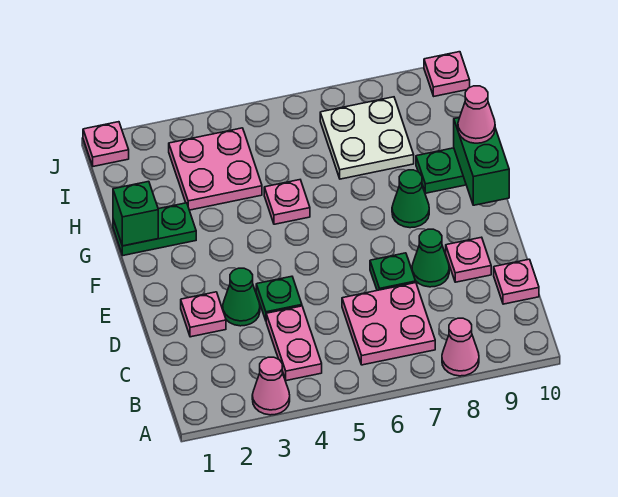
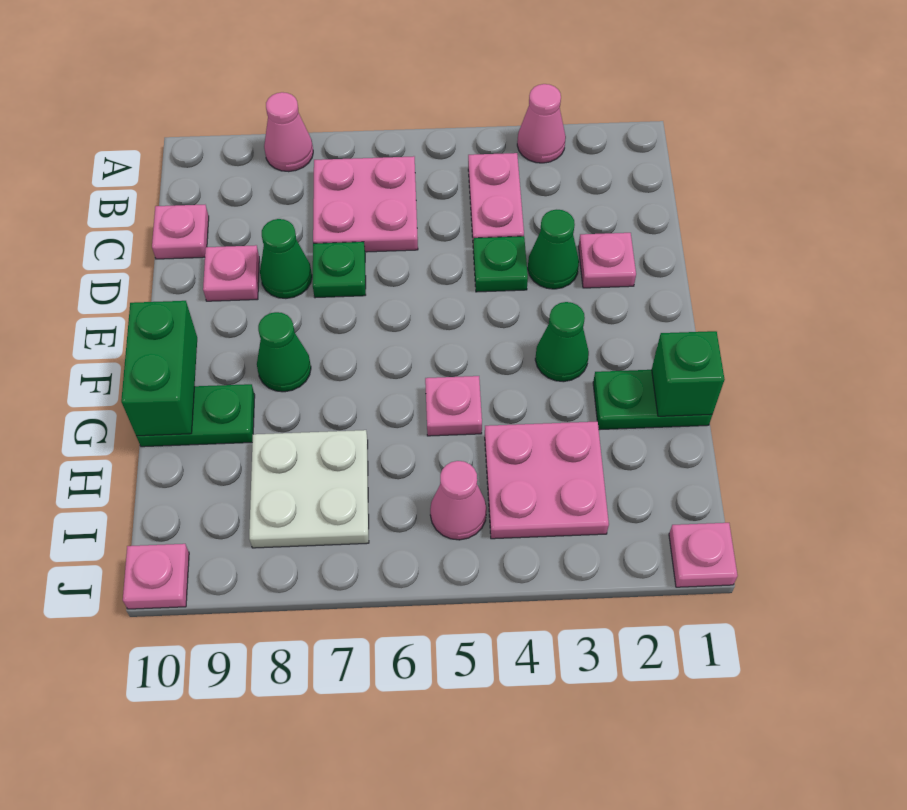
none -> green 1x1 cone [535,302,589,382]
pink 1x1 cone [458,86,495,143] -> pink 1x1 cone moved to [430,461,487,540]

